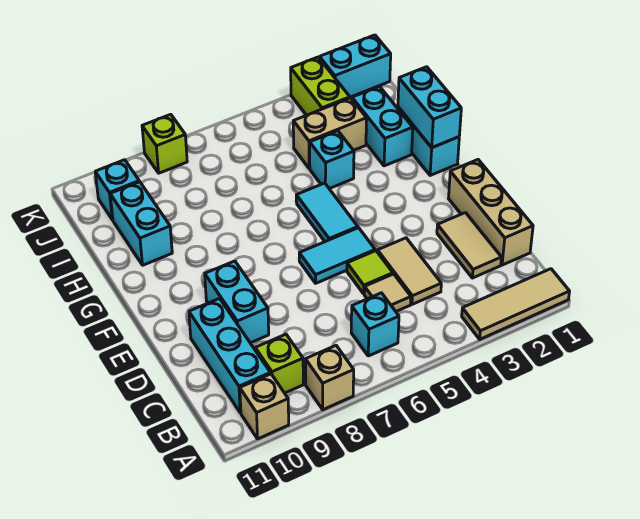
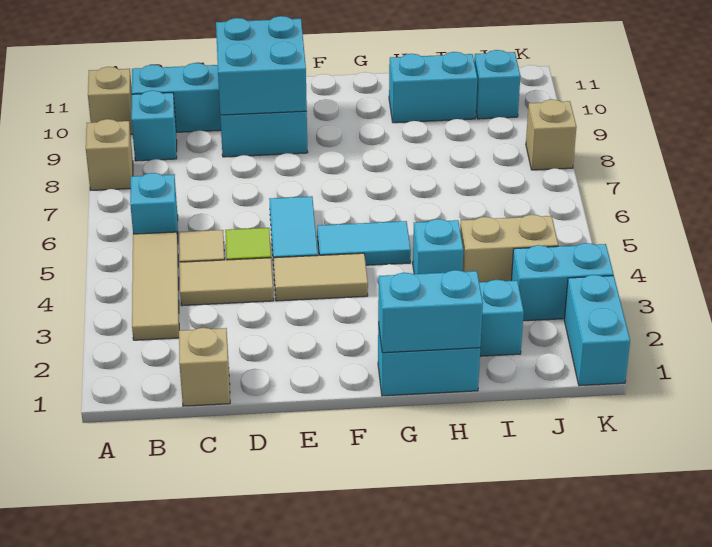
tan 1x3 tile [462,269,570,339] -> tan 1x3 tile moved to [132,232,179,340]
lime 1x1 brick [255,334,303,393] -> cyan 1x1 brick [131,91,177,161]
tan 1x3 brick [449,160,533,265] -> tan 1x1 brick [179,328,230,406]
tan 1x2 tile [437,213,501,278] -> tan 1x2 tile moved to [273,253,368,301]
none -> cyan 2x2 brick [216,16,307,115]
tan 1x2 brick [293,98,367,168] -> tan 1x2 brick turned to [460,215,558,282]
lime 1x2 brick [291,57,350,115] -> cyan 1x2 brick [511,243,614,321]
lime 1x1 brick [142,114,187,173] -> tan 1x1 brick [526,99,576,170]

